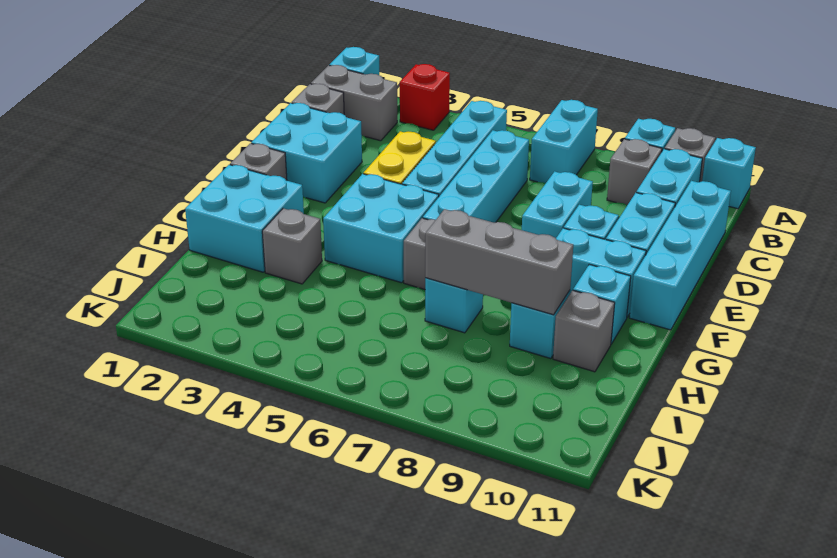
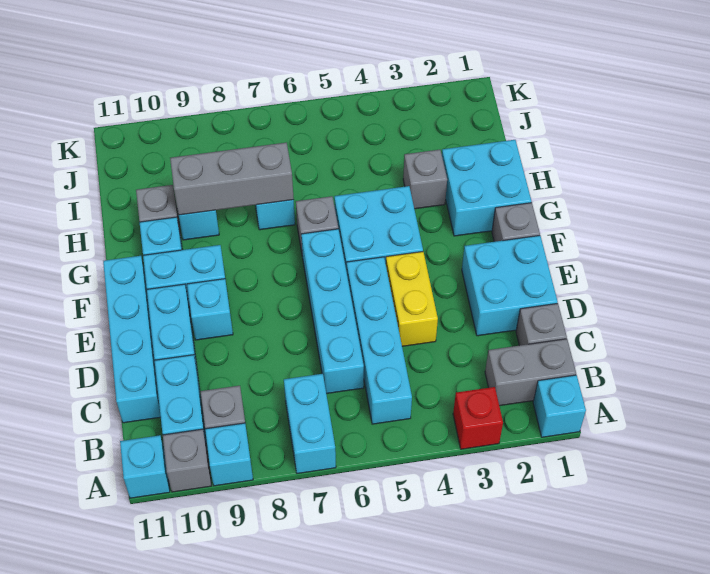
cyan 1x2 brick [522,171,593,238] -> none

